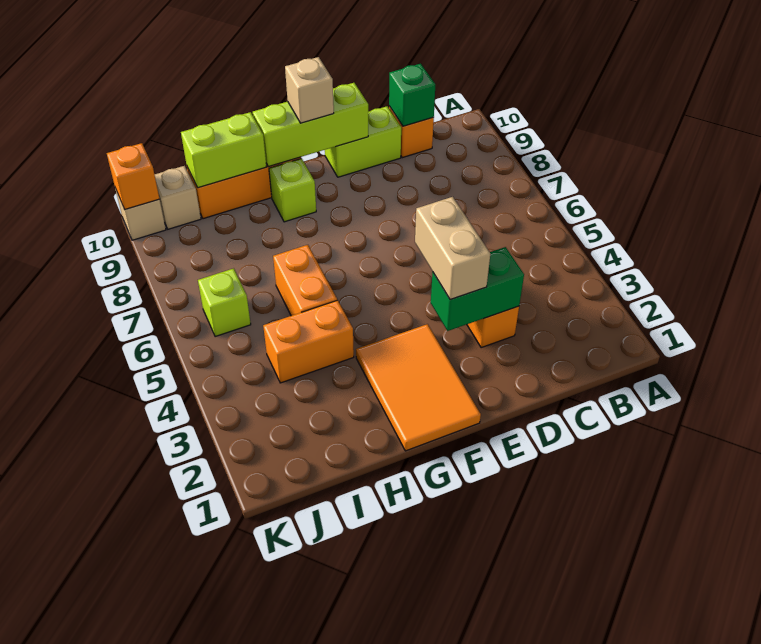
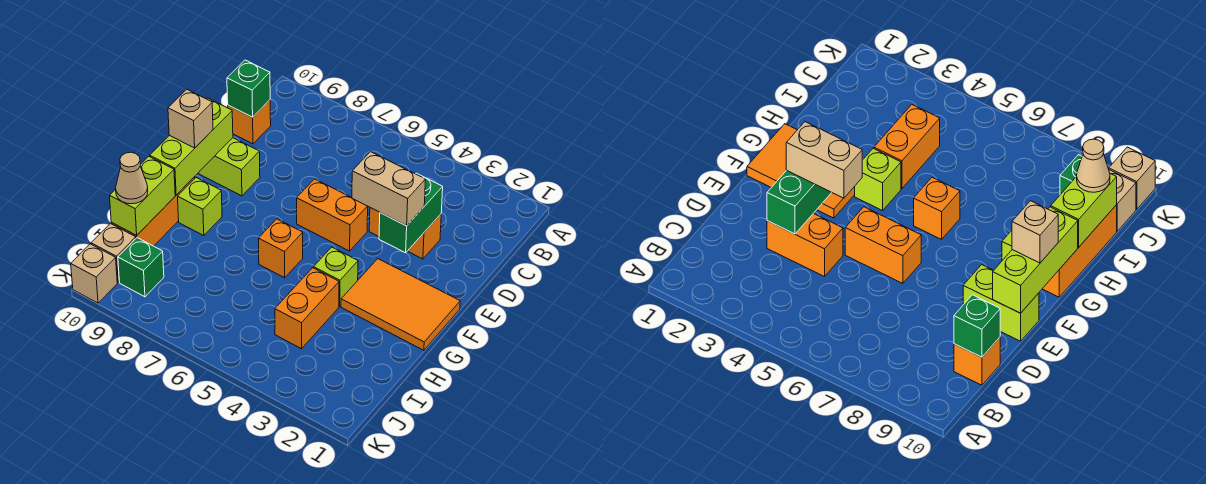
lime 1x2 brick [325,106,401,177] -> lime 1x2 brick turned to [198,138,260,196]
orange 1x2 brick [273,245,337,316] -> orange 1x2 brick moved to [297,179,368,251]
none -> tan 1x1 cone [116,152,148,204]
lime 1x1 brick [198,268,251,337] -> lime 1x1 brick moved to [314,247,358,306]
none -> green 1x1 brick [118,238,164,297]
orange 1x1 brick [107,143,159,209] -> orange 1x1 brick moved to [258,219,303,278]

